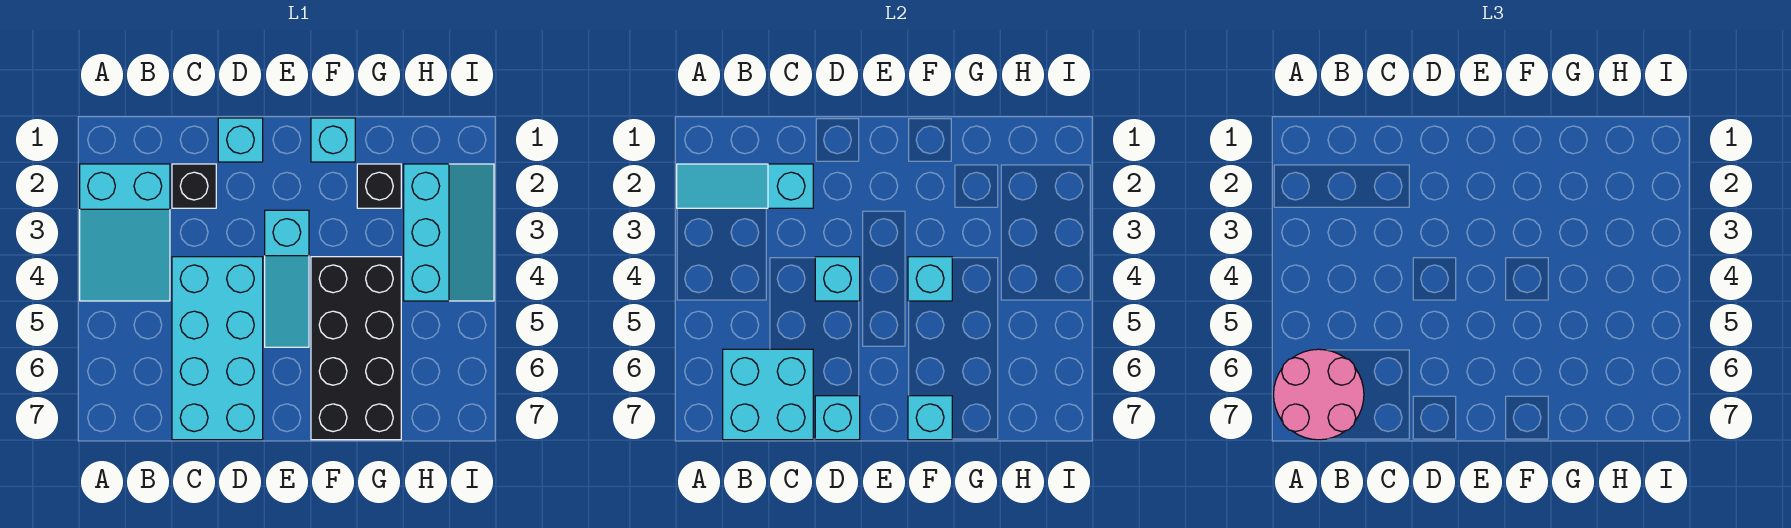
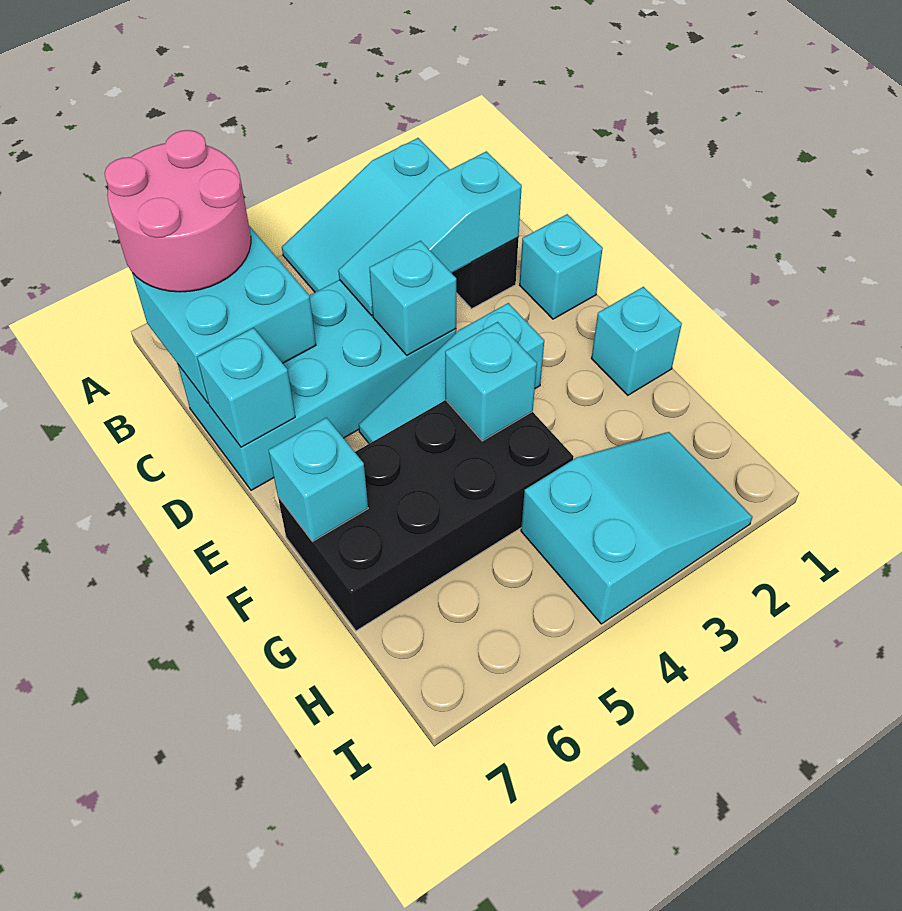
cyan 1x3 slope [677,164,813,208] -> cyan 1x3 slope turned to [338,151,522,316]
black 1x1 brick [357,164,401,208] -> none
cyan 2x3 slope [404,164,494,301] -> cyan 2x3 slope turned to [521,432,752,624]

